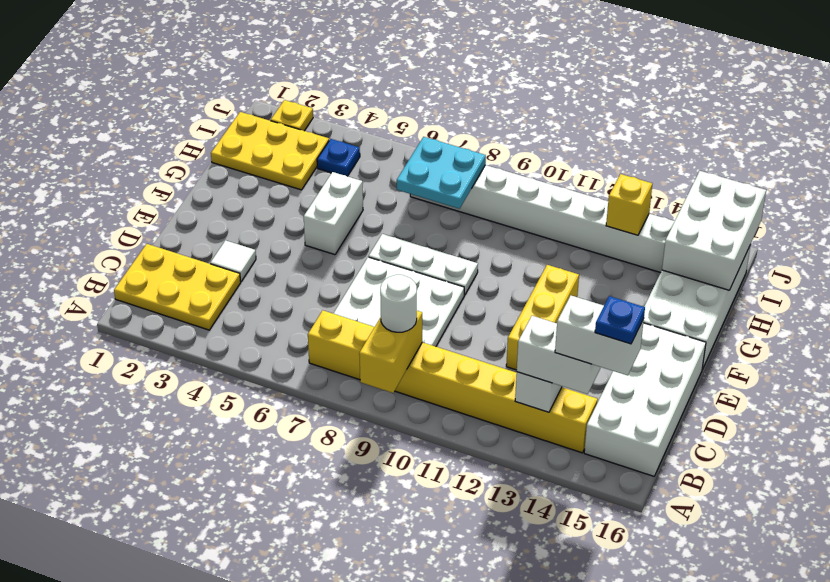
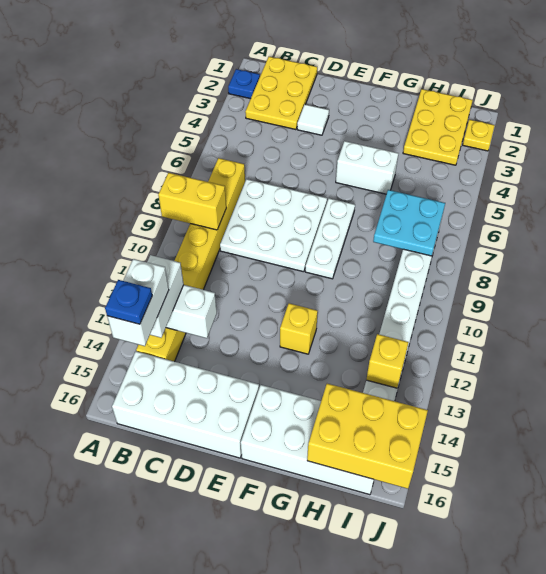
white 1x1 round brick [380,275,417,332] -> none
yellow 1x3 brick [506,265,579,370] -> yellow 1x1 brick [280,303,318,354]
white 2x3 brick [662,171,766,290] -> yellow 2x3 brick [307,384,428,489]
blue 1x1 plate [317,139,360,176] -> blue 1x1 plate moved to [228,69,260,99]

